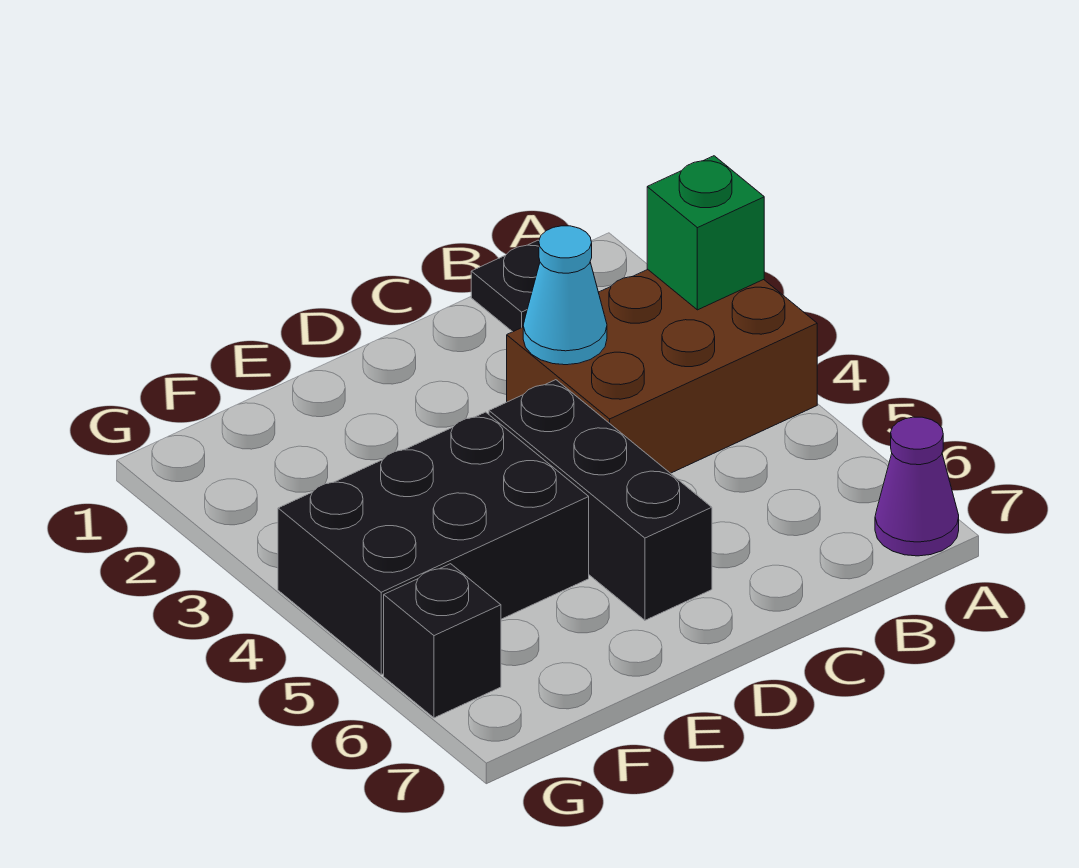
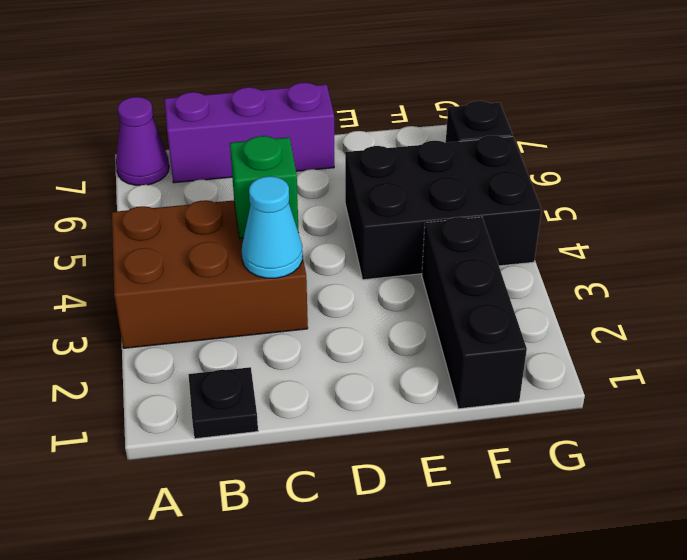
green 1x1 brick [647,156,764,310] -> green 1x1 brick moved to [230,136,299,238]
none -> purple 1x3 brick [165,83,334,183]
black 1x3 brick [489,380,712,620] -> black 1x3 brick moved to [422,217,527,409]

